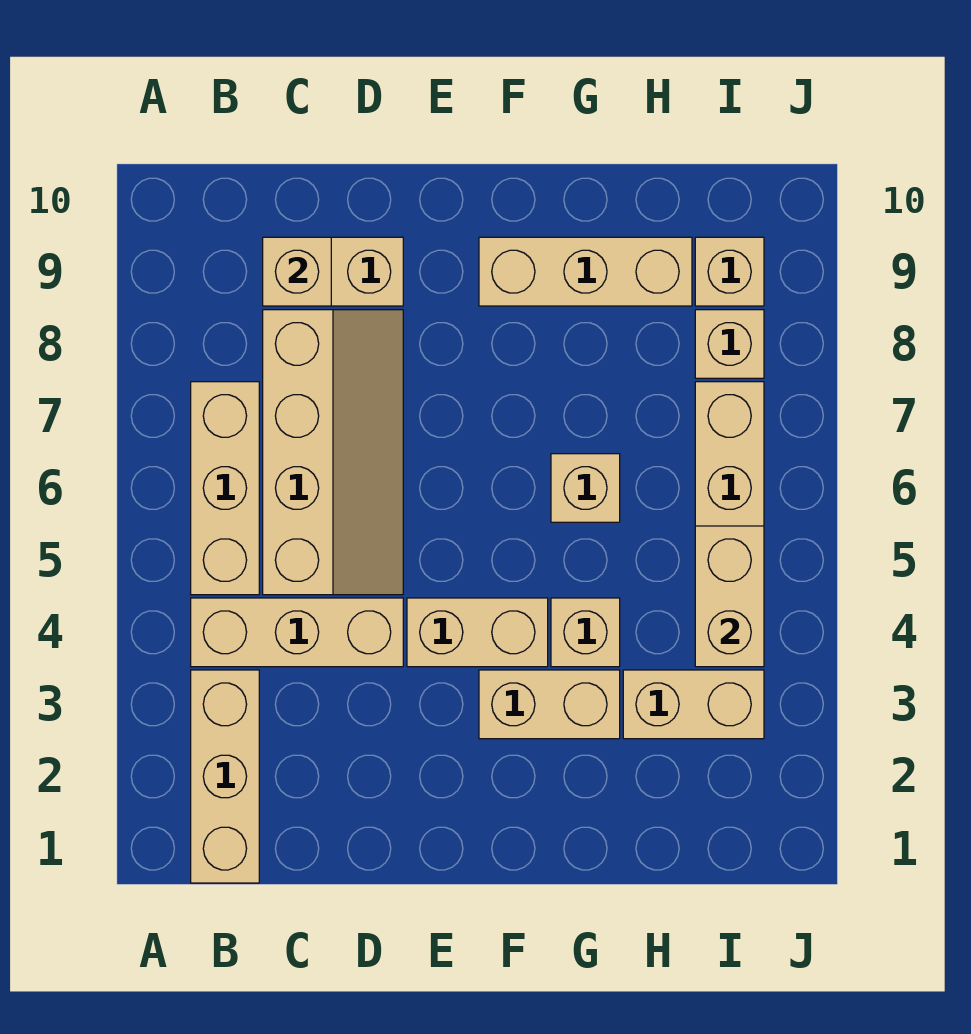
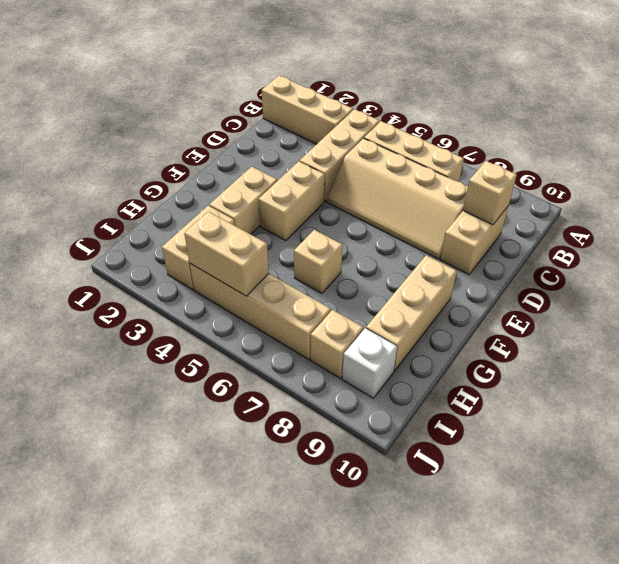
tan 1x1 brick [551,598,620,667] -> none
tan 1x1 brick [695,237,764,306] -> white 1x1 brick [342,328,397,398]

